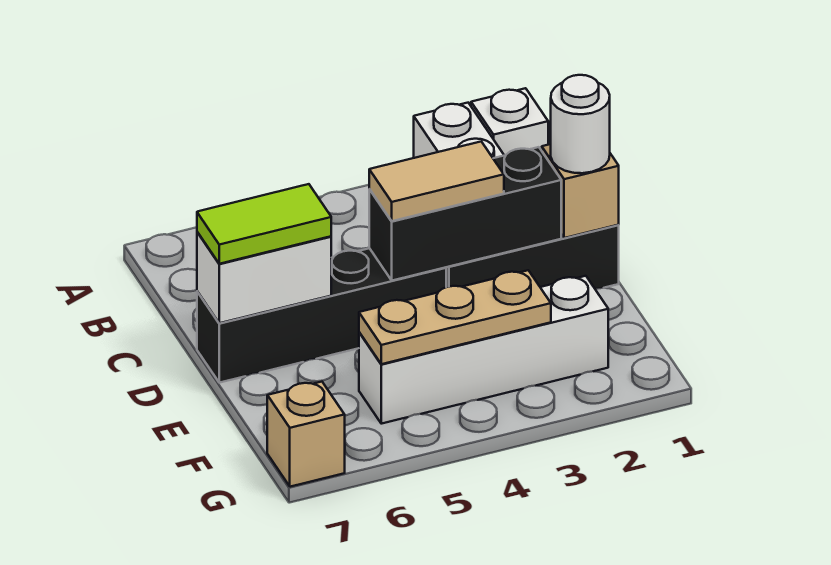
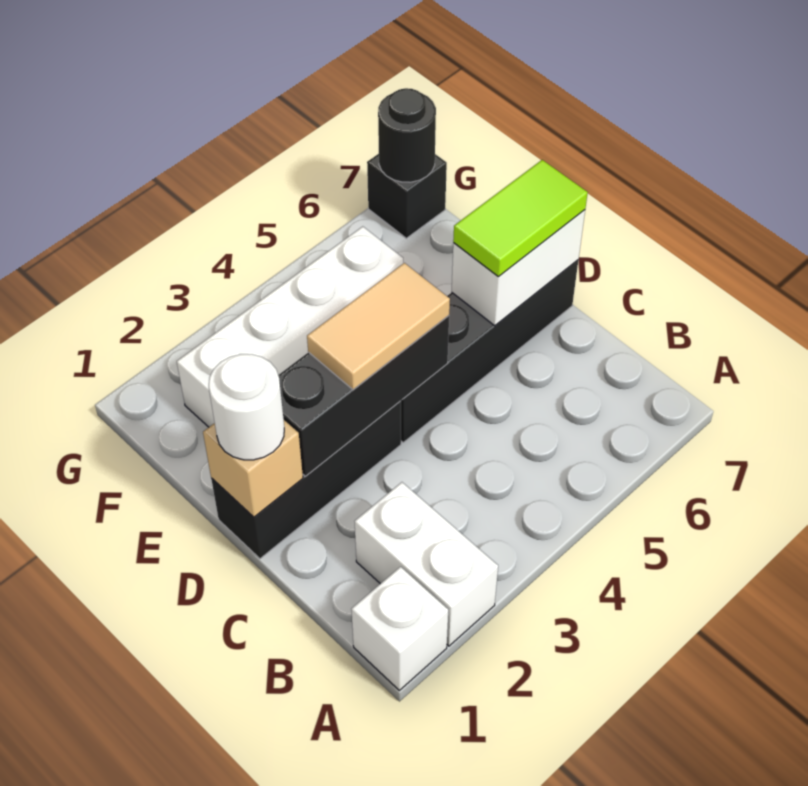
tan 1x3 plate [359,270,551,364] -> none
tan 1x1 brick [267,382,345,487] -> black 1x1 brick [367,154,447,238]
none -> black 1x1 round brick [378,88,436,182]

